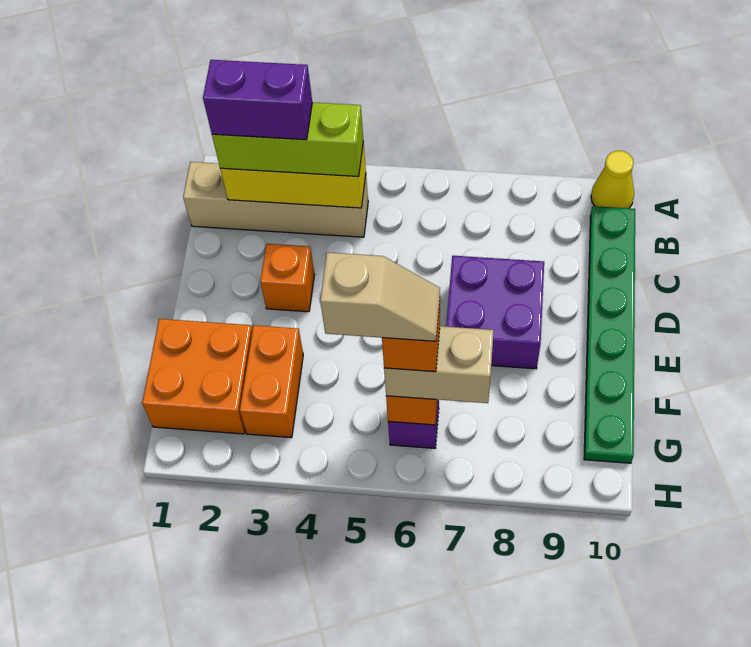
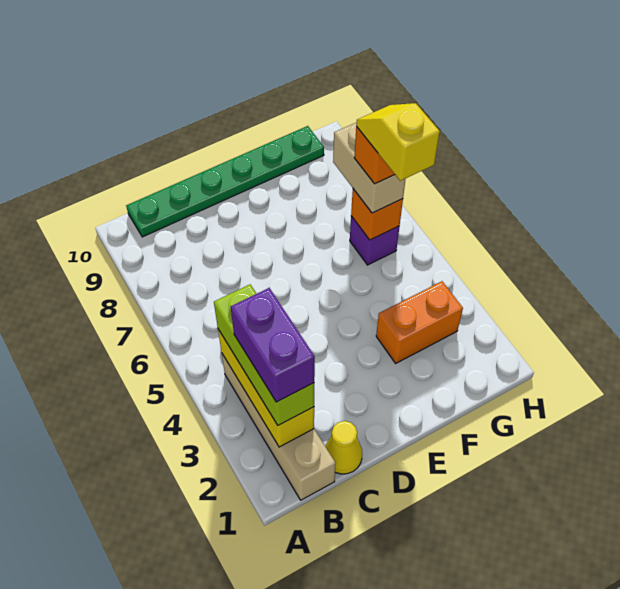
yellow 1x1 cone [591,151,634,208] -> yellow 1x1 cone moved to [325,421,362,474]
orange 1x1 brick [260,244,315,312] -> none
purple 2x2 brick [446,256,544,369] -> none
orange 2x2 brick [142,319,252,434] -> none
tan 1x2 slope [320,252,440,341] -> yellow 1x2 slope [356,103,440,181]

